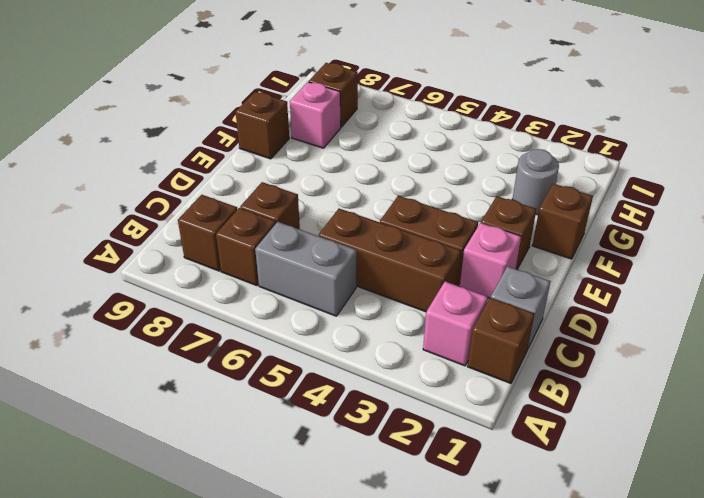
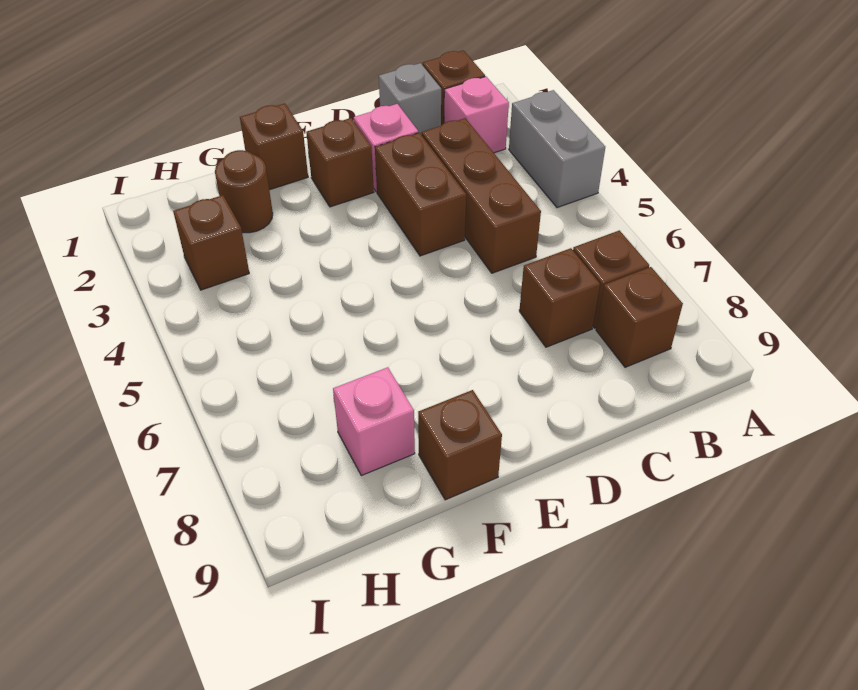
grey 1x2 brick [255,222,357,316] -> grey 1x2 brick moved to [509,90,605,208]
grey 1x1 round brick [512,149,559,215] -> brown 1x1 round brick [215,150,273,233]
brown 1x1 brick [309,63,358,127] -> brown 1x1 brick moved to [173,195,249,290]

